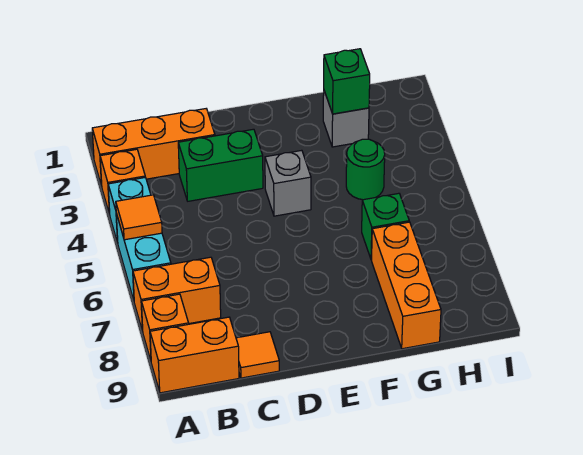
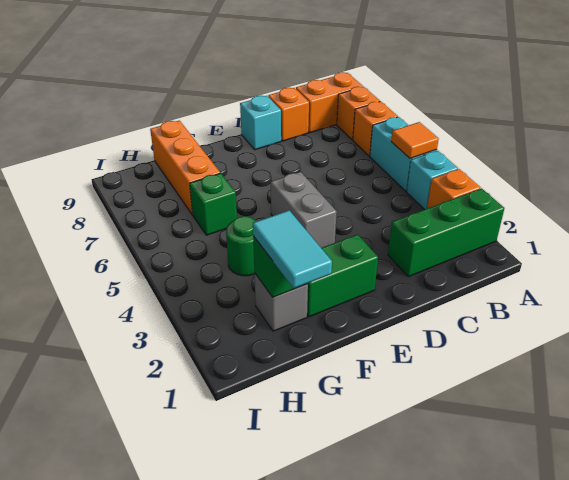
orange 1x3 brick [92,109,215,186] -> green 1x3 brick [388,188,504,277]
orange 1x2 brick [133,257,221,332] -> orange 1x1 brick [353,101,398,156]
green 1x2 brick [178,129,263,201] -> green 1x2 brick moved to [307,235,378,317]
orange 1x1 tile [236,332,279,378] -> orange 1x1 brick [268,88,309,141]
none -> cyan 1x1 brick [240,96,281,150]
grey 1x1 brick [265,150,311,216] -> grey 1x2 brick [271,172,337,248]
none -> cyan 1x2 tile [253,210,332,288]

